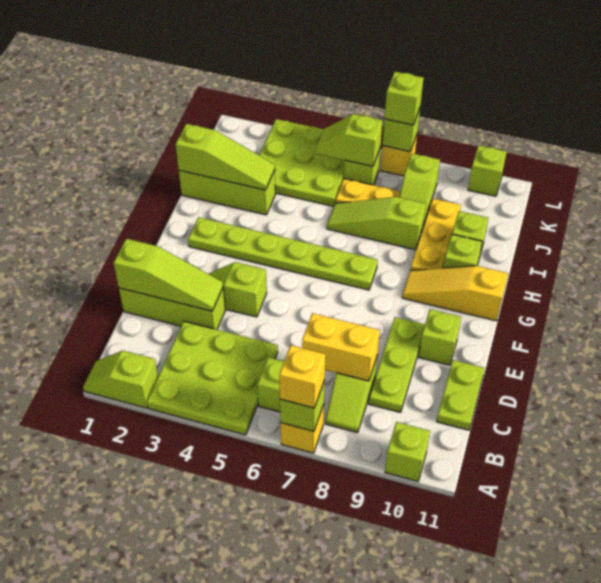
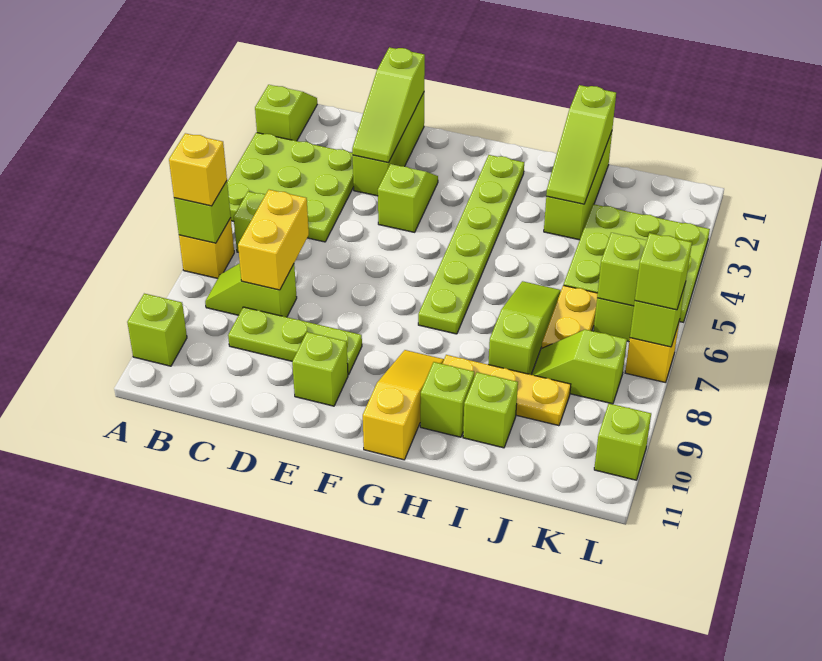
lime 1x2 plate [437,360,485,430] -> none

